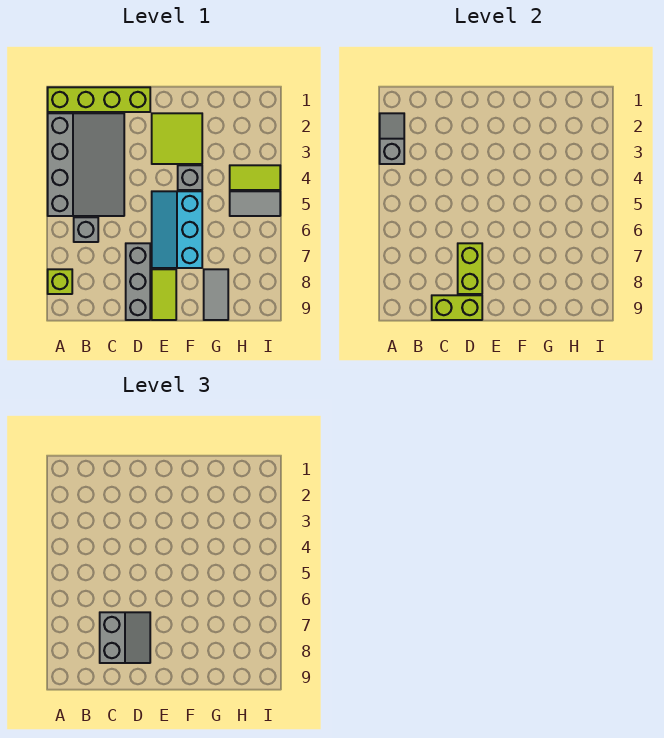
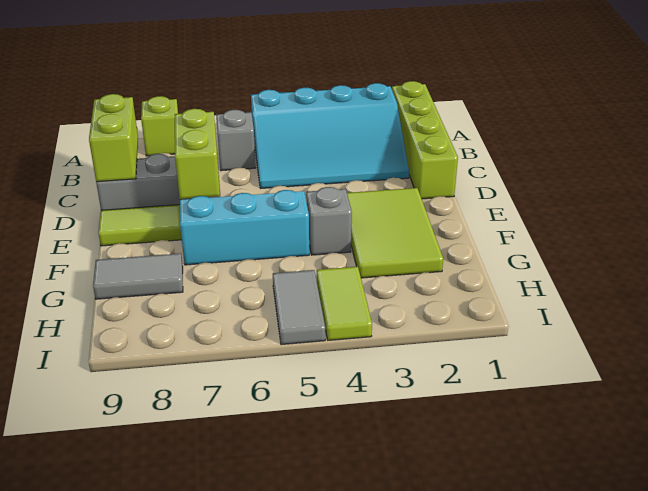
grey 3x4 slope [48,113,124,216] -> cyan 3x4 slope [251,83,409,188]
grey 1x2 slope [380,113,404,164] -> none
grey 2x2 slope [100,612,150,663] -> none
lime 1x2 brick [458,243,482,294] -> lime 1x2 brick turned to [175,109,220,199]
lime 2x2 tile [152,113,202,164] -> lime 2x3 tile [347,188,443,278]

